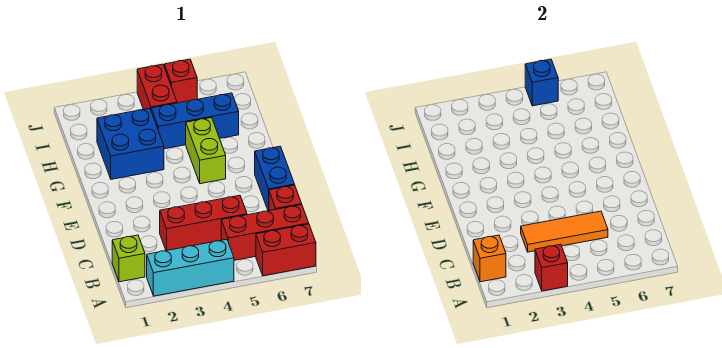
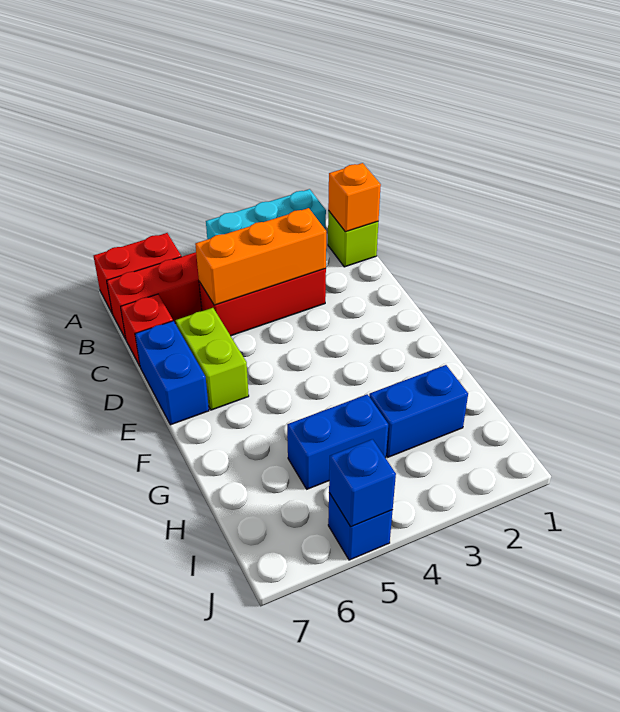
red 1x1 brick [535,244,568,291] -> none
orange 1x3 tile [521,211,608,252] -> orange 1x3 brick [195,208,326,305]
lime 1x2 brick [186,118,226,184] -> lime 1x2 brick moved to [176,308,249,410]
blue 2x2 brick [97,108,164,179] -> blue 1x2 brick [369,365,468,457]
blue 1x3 brick [151,93,239,149] -> blue 1x2 brick [287,394,388,489]
red 1x2 brick [137,64,177,109] -> none
red 1x1 brick [164,59,197,103] -> blue 1x1 brick [328,493,393,560]

